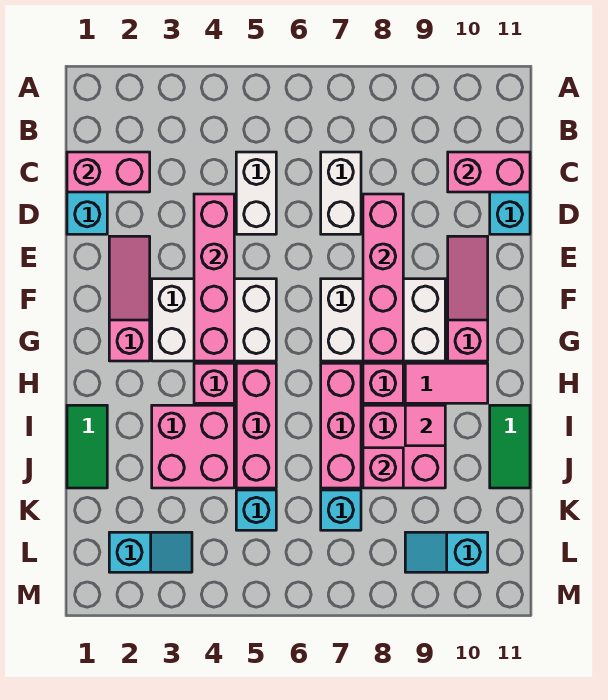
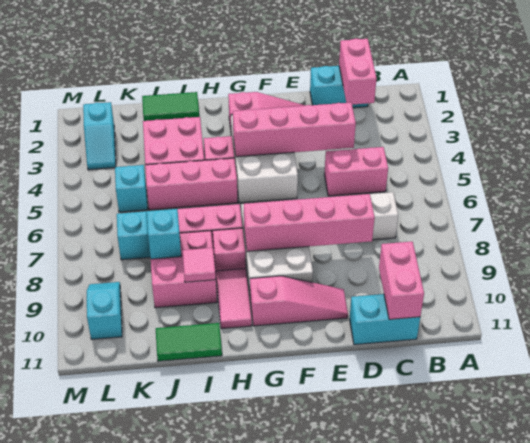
white 1x2 brick [236,152,276,234] -> pink 1x2 brick [324,147,388,196]
pink 1x1 brick [363,448,403,488] -> cyan 1x1 brick [147,209,181,259]

